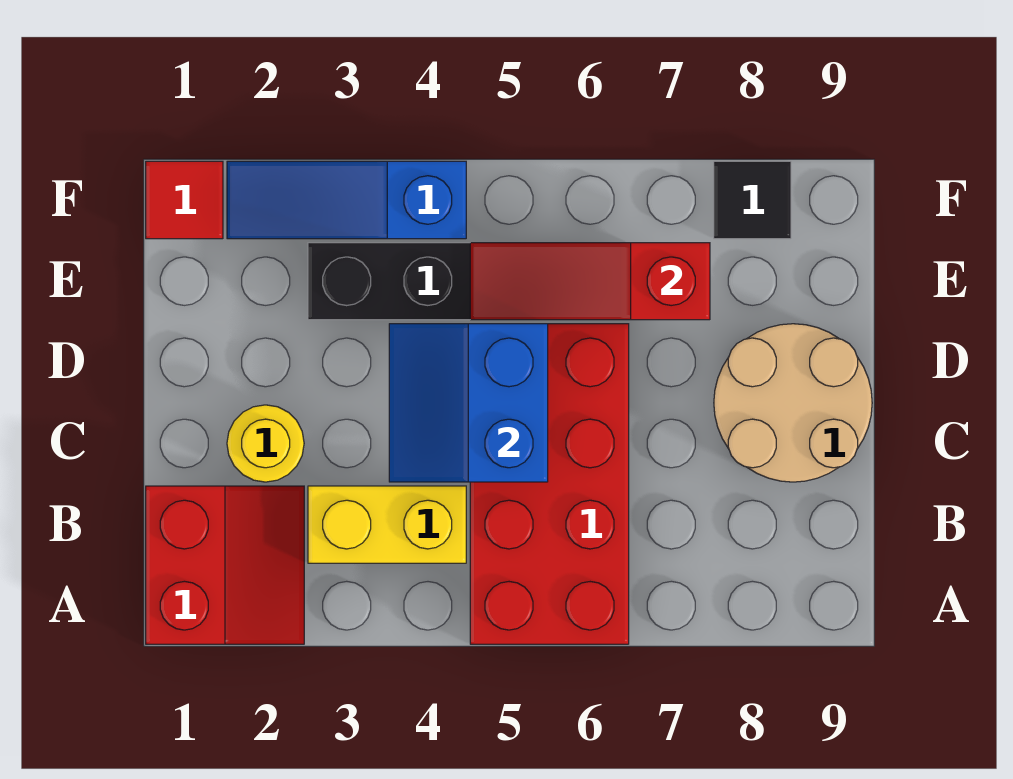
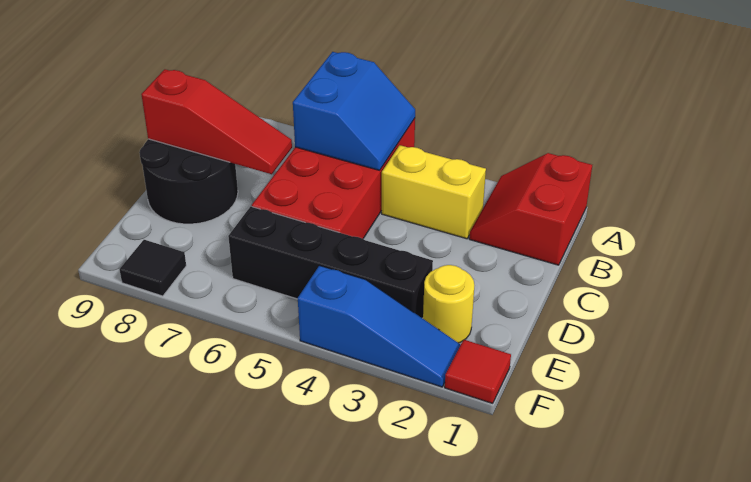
yellow 1x1 round brick [227,405,304,482] -> yellow 1x1 round brick moved to [423,265,474,343]
blue 2x2 slope [389,324,548,482] -> blue 2x2 slope moved to [293,52,415,170]
tan 2x2 round brick [714,324,872,482] -> black 2x2 round brick [139,139,238,224]
red 1x3 slope [470,243,710,320] -> red 1x3 slope moved to [141,69,292,174]

